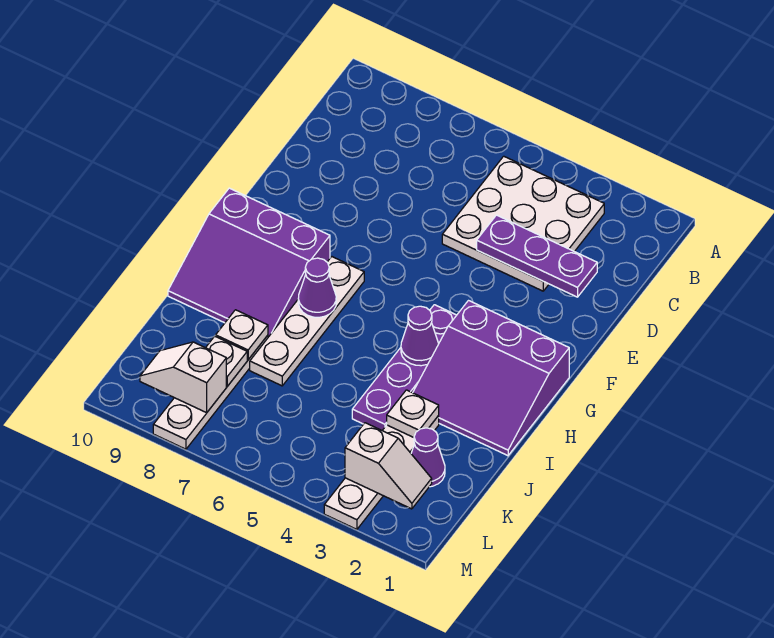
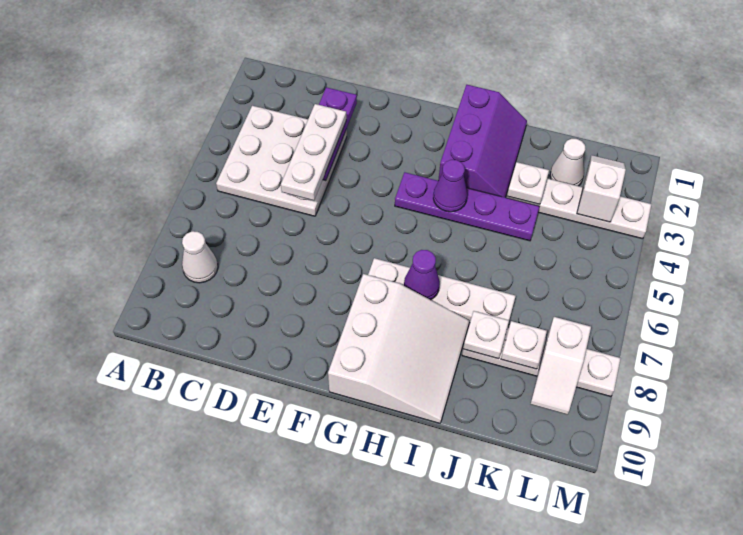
none -> white 1x1 cone [182,231,218,283]
none -> white 1x3 plate [281,104,346,200]
purple 3x3 slope [413,301,569,456] -> purple 2x3 slope [438,85,527,197]
purple 3x3 slope [168,188,330,337] -> white 3x3 slope [328,274,469,423]
purple 1x1 cone [411,428,445,487] -> white 1x1 cone [550,139,585,186]

